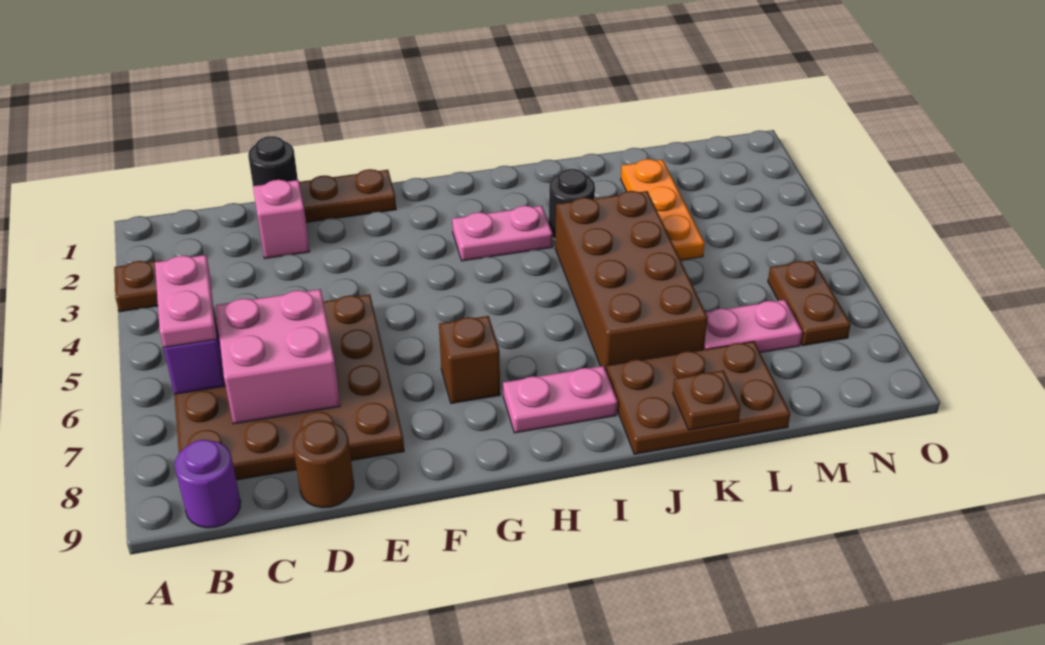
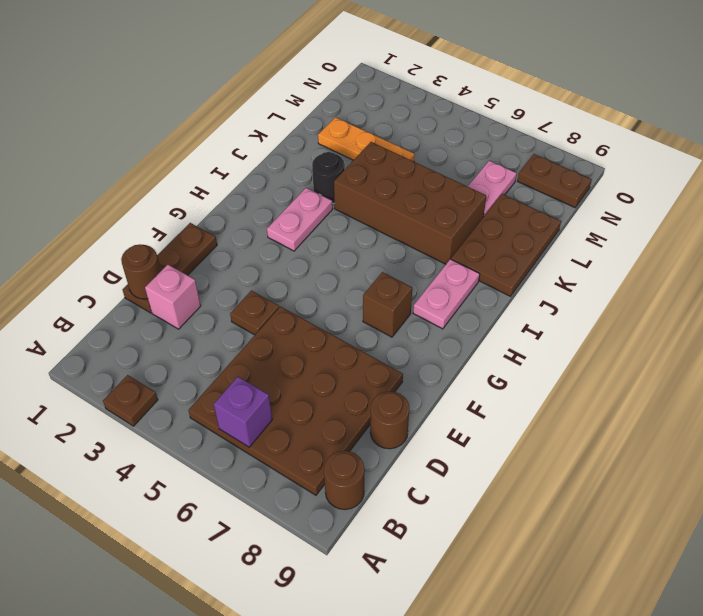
pink 1x2 plate [155,255,217,348] -> none
purple 1x1 round brick [175,440,241,528] -> brown 1x1 round brick [324,451,364,510]
pink 2x2 brick [216,289,340,424] -> none
black 1x1 round brick [248,136,298,186] -> brown 1x1 round brick [121,244,161,299]
brown 1x1 plate [673,370,741,430] -> brown 1x1 plate moved to [230,291,279,335]
brown 1x2 plate [768,260,851,346] -> brown 1x2 plate moved to [518,154,592,207]

